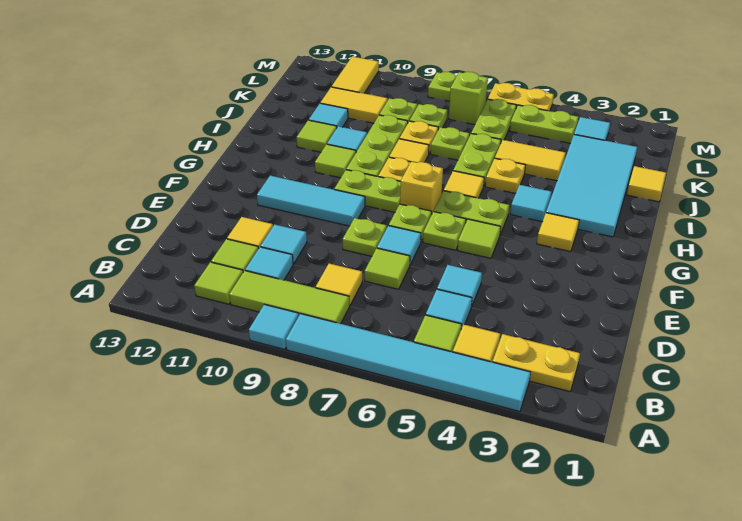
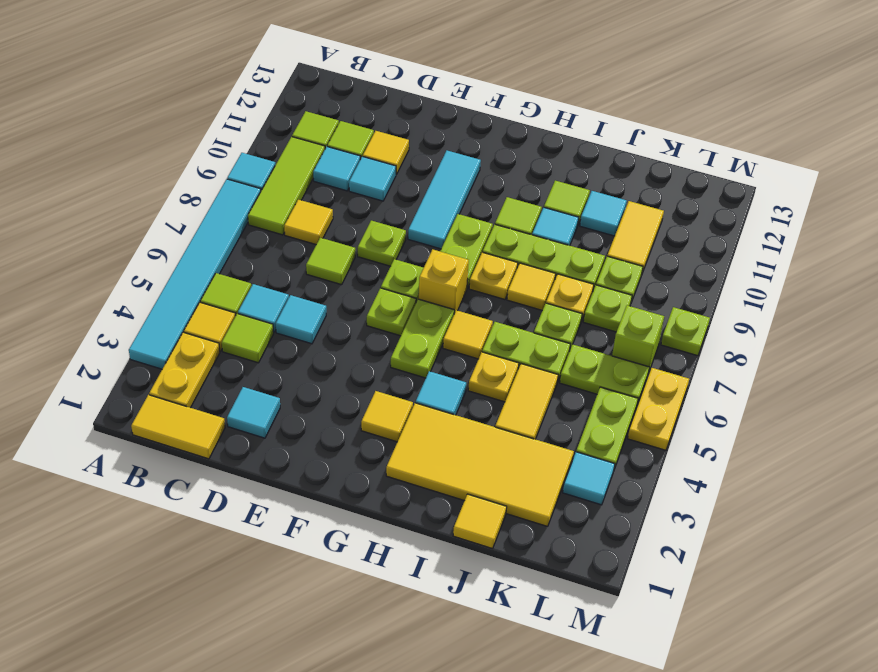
cyan 1x1 tile [377,226,421,264] -> cyan 1x1 tile moved to [227,387,280,438]
lime 1x1 tile [458,219,501,258] -> lime 1x1 tile moved to [222,314,274,363]
cyan 2x4 tile [546,135,637,237] -> yellow 2x4 tile [386,403,574,526]
yellow 1x2 tile [332,57,379,93] -> yellow 1x2 tile moved to [131,395,225,459]

